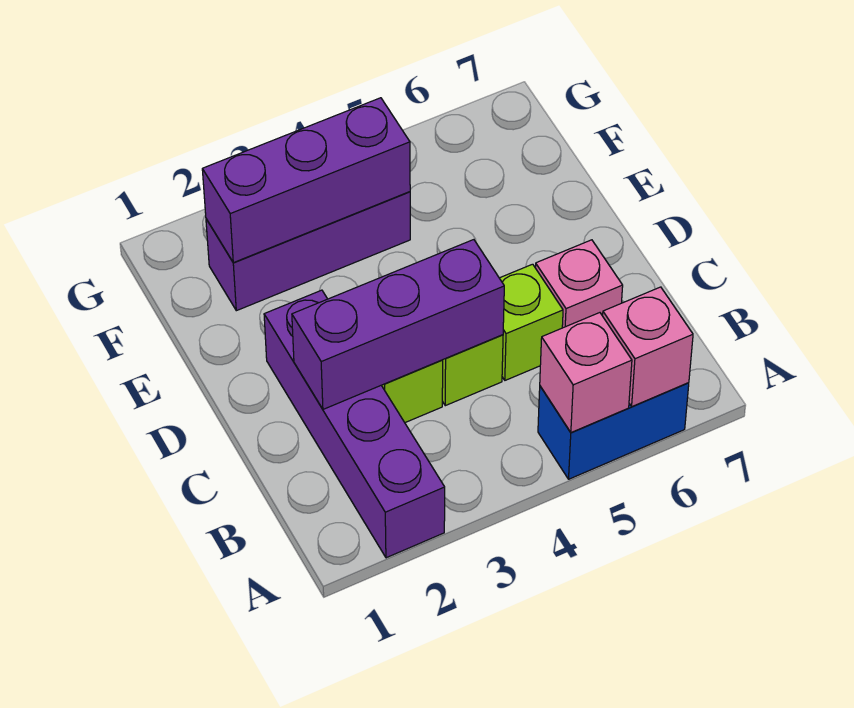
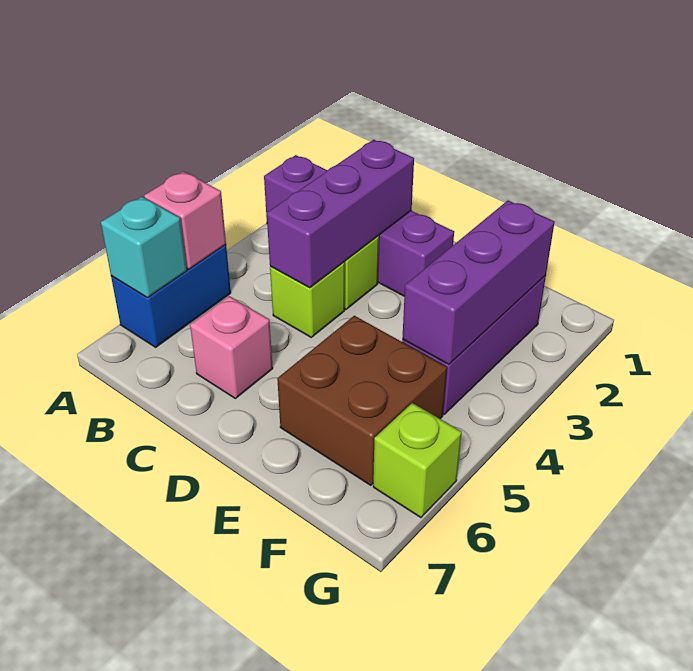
pink 1x1 brick [603,287,693,406] -> cyan 1x1 brick [101,197,187,298]
lime 1x1 brick [500,264,563,380] -> lime 1x1 brick moved to [373,403,462,518]
none -> brown 2x2 brick [277,316,447,485]

